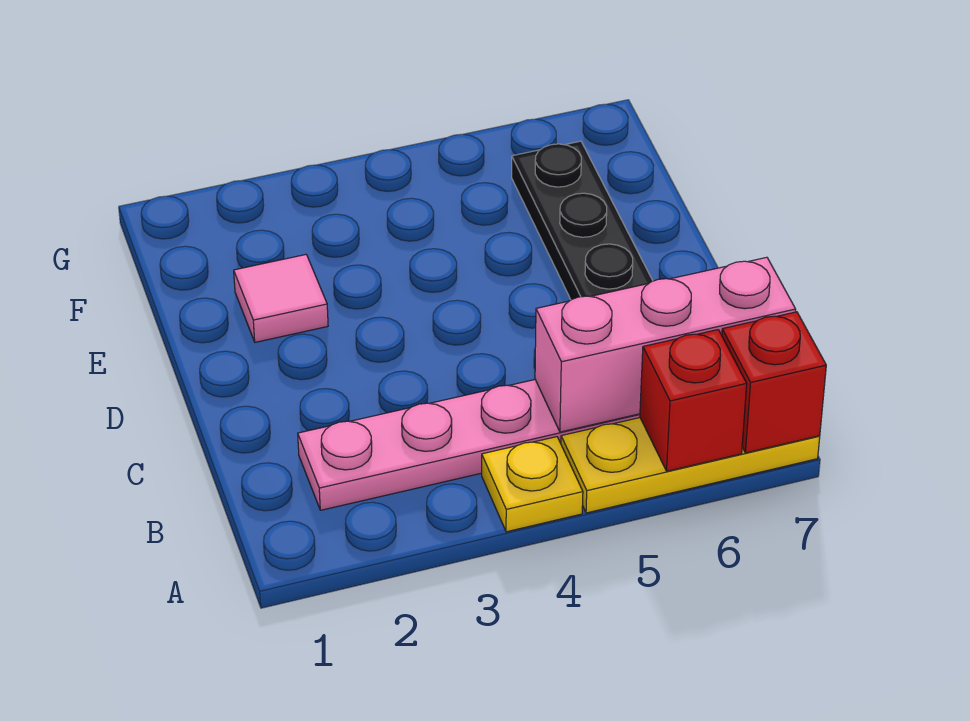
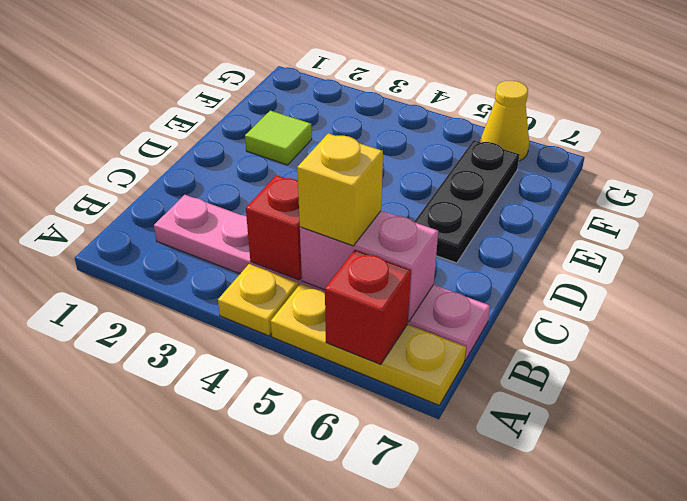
red 1x1 brick [722,312,826,453] -> red 1x1 brick moved to [246,175,302,280]
pink 1x3 brick [535,257,796,432] -> pink 1x2 brick [300,211,438,322]
none -> yellow 1x1 brick [297,133,383,246]
pink 1x1 tile [234,255,328,342] -> lime 1x1 tile [245,111,312,165]
none -> yellow 1x1 cone [481,81,529,161]

